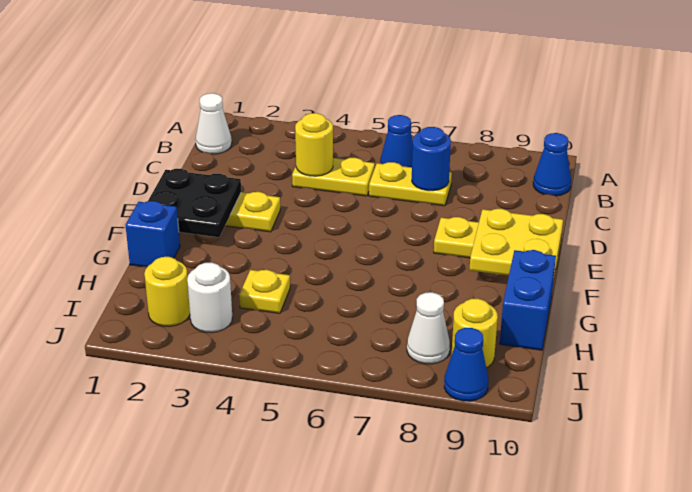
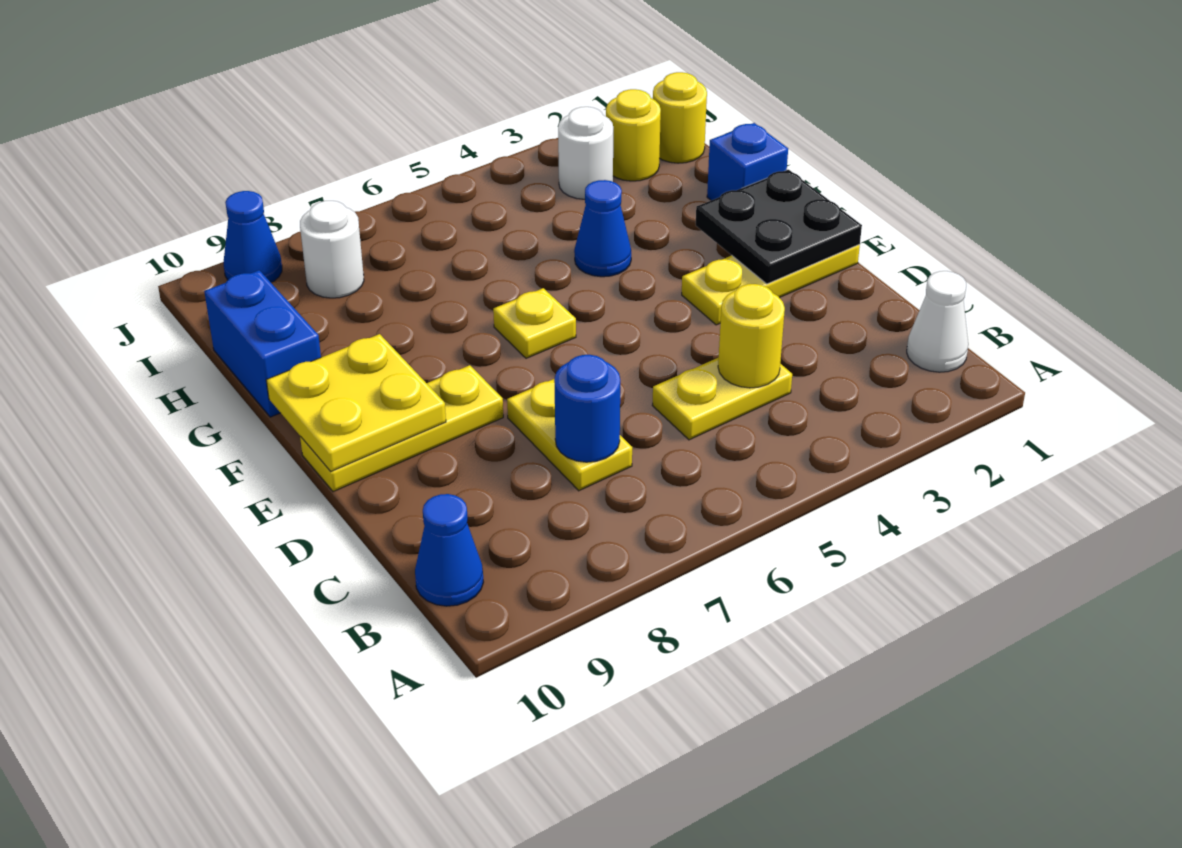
blue 1x1 cone [380,115,413,167] -> blue 1x1 cone moved to [574,180,631,277]
yellow 1x2 plate [369,162,452,206] -> yellow 1x2 plate turned to [507,379,632,491]
yellow 1x1 plate [239,270,290,313] -> yellow 1x1 plate moved to [493,288,576,358]
white 1x1 cone [407,292,450,364] -> white 1x1 round brick [300,201,364,298]
yellow 1x1 round brick [452,299,498,368] -> yellow 1x1 round brick moved to [653,72,707,163]

